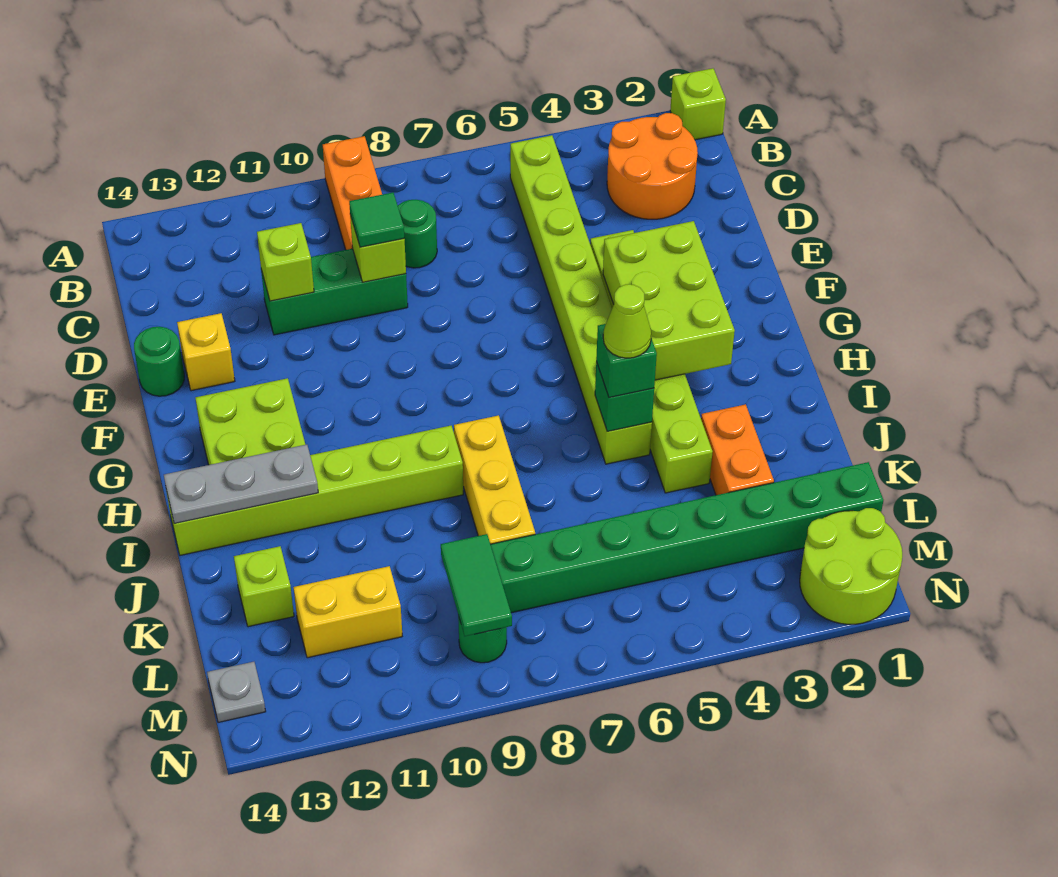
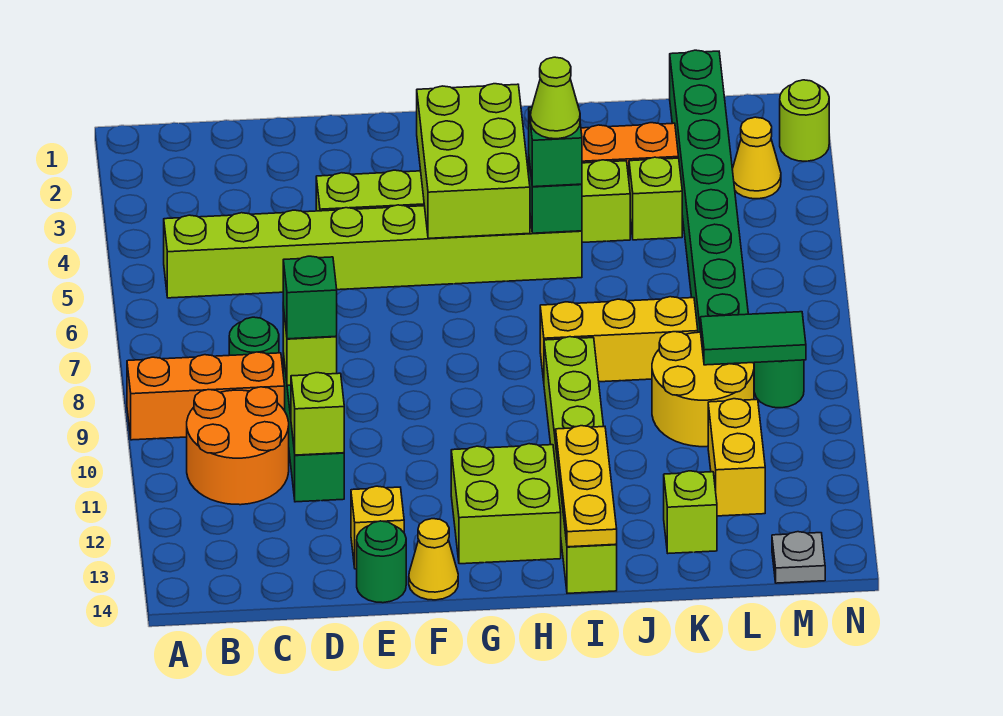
lime 1x1 brick [670,68,726,140] -> lime 1x1 brick moved to [629,157,682,240]
orange 2x2 round brick [607,113,698,219] -> orange 2x2 round brick moved to [187,387,289,505]
green 1x1 tile [349,192,404,247] -> green 1x1 brick [283,256,337,339]
lime 2x3 brick [603,221,735,380] -> lime 2x3 brick turned to [417,84,530,238]
none -> yellow 1x1 cone [409,519,458,600]
grey 1x3 plate [164,445,318,523] -> yellow 1x3 plate [556,426,617,547]
none -> yellow 2x2 round brick [652,332,754,447]
lime 2x2 round brick [800,508,902,624] -> lime 1x1 round brick [780,80,829,161]
none -> yellow 1x1 cone [732,117,781,199]

